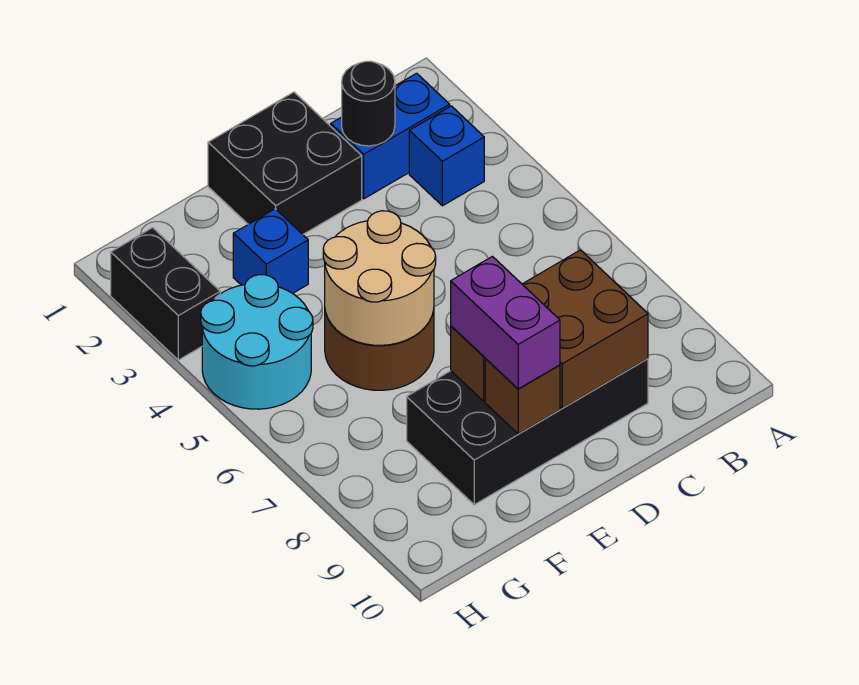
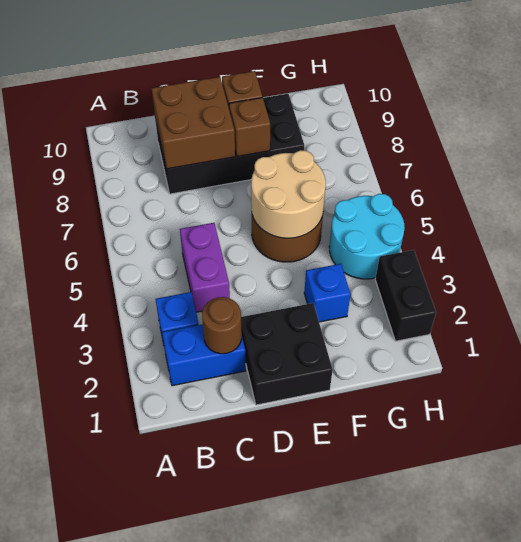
black 1x1 round brick [342,61,395,146] -> brown 1x1 round brick [202,297,242,354]
purple 1x2 brick [451,256,560,389] -> purple 1x2 brick moved to [180,223,230,312]

